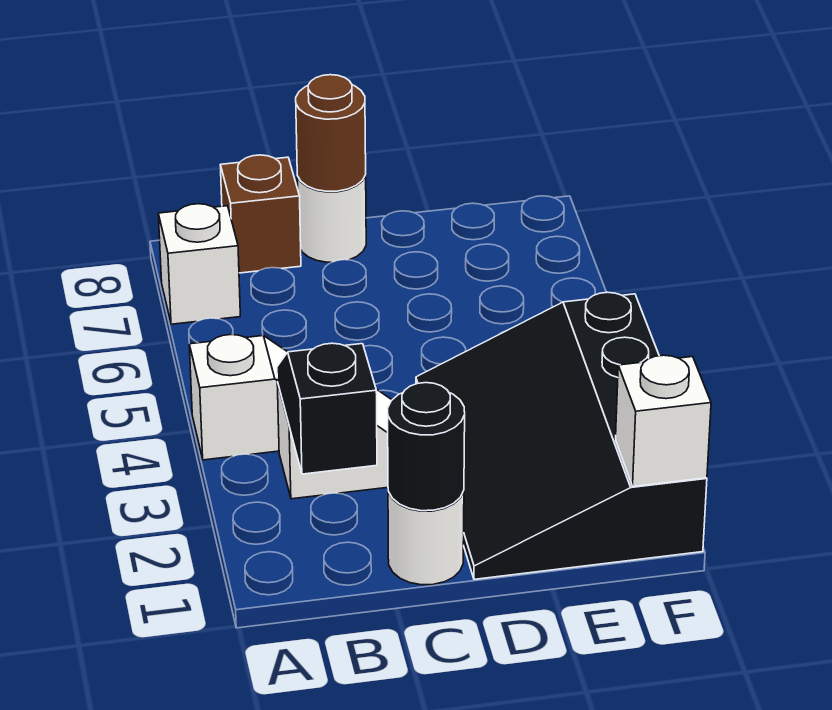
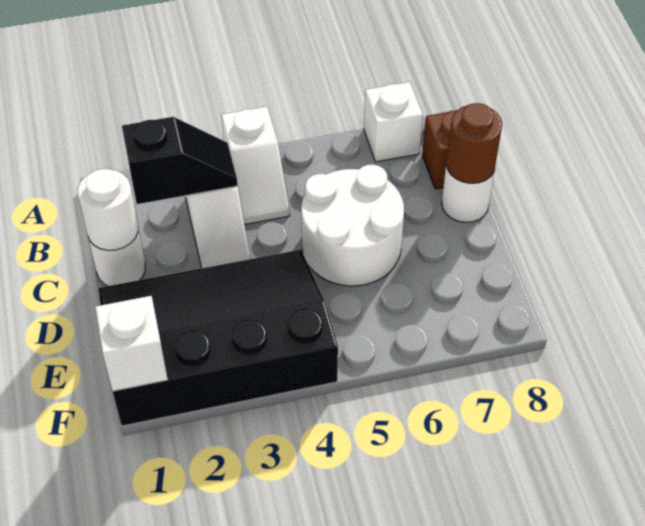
black 1x1 round brick [388,383,465,511] -> white 1x1 round brick [77,169,138,250]
none -> white 2x2 round brick [301,165,404,286]

